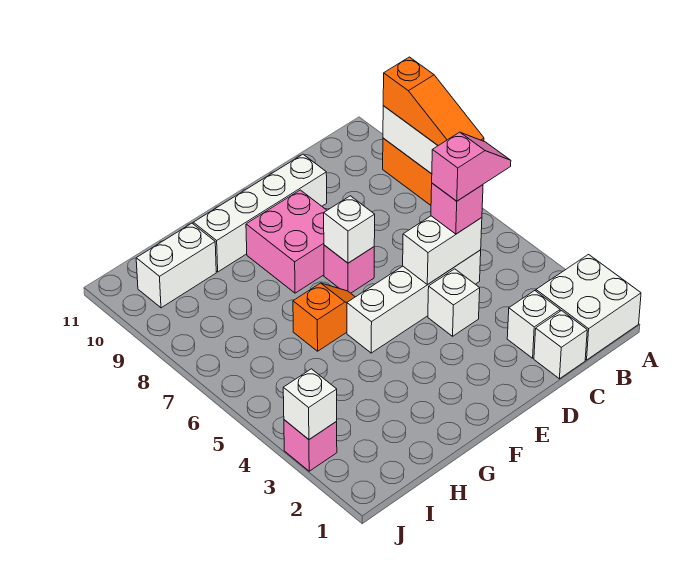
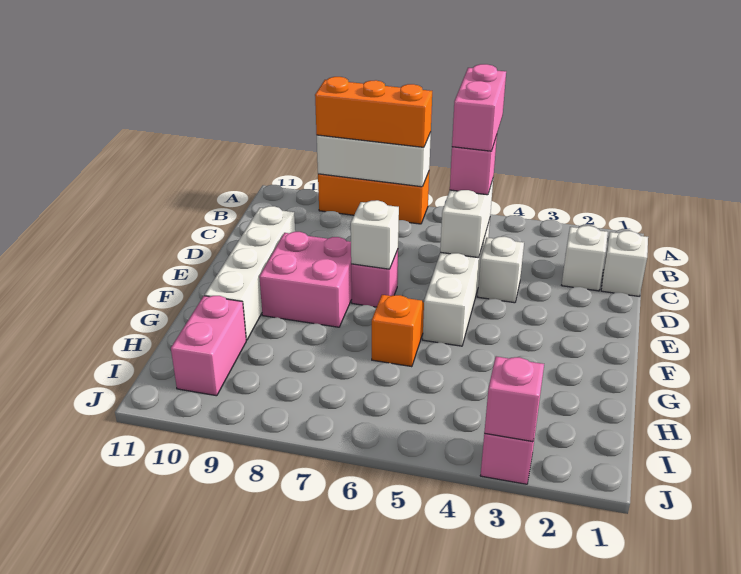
white 2x2 brick [536,255,641,360] -> none
orange 1x3 slope [383,57,484,146] -> orange 1x3 brick [315,77,432,147]
pink 1x2 slope [432,132,511,201] -> pink 1x2 brick [452,64,506,151]
white 1x2 brick [136,223,216,308] -> pink 1x2 brick [171,296,246,396]
white 1x1 brick [283,369,337,439] -> pink 1x1 brick [484,356,544,442]

